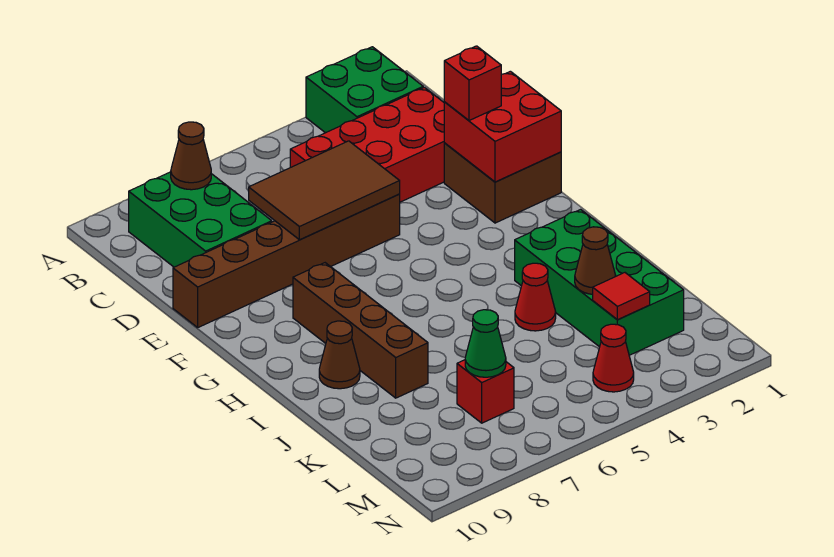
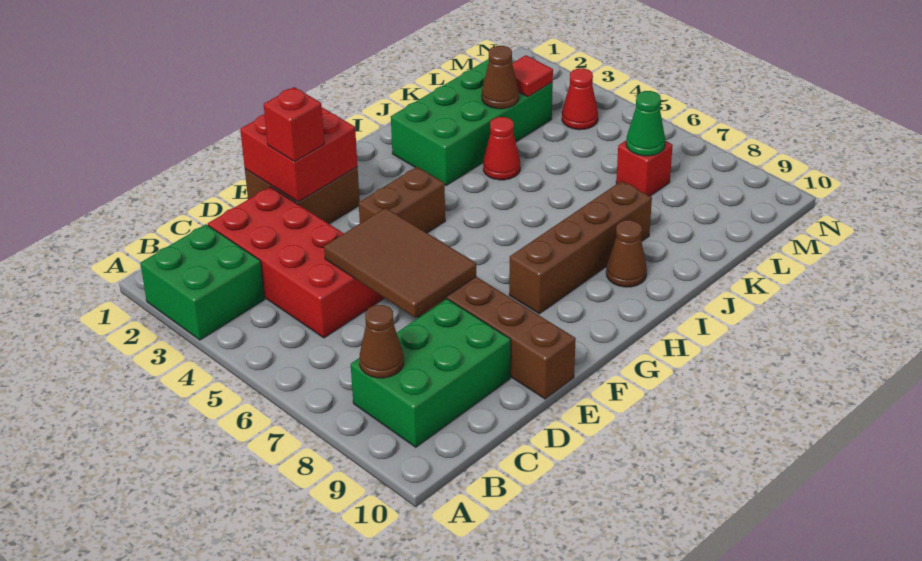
none -> brown 1x2 brick [359,167,445,233]

